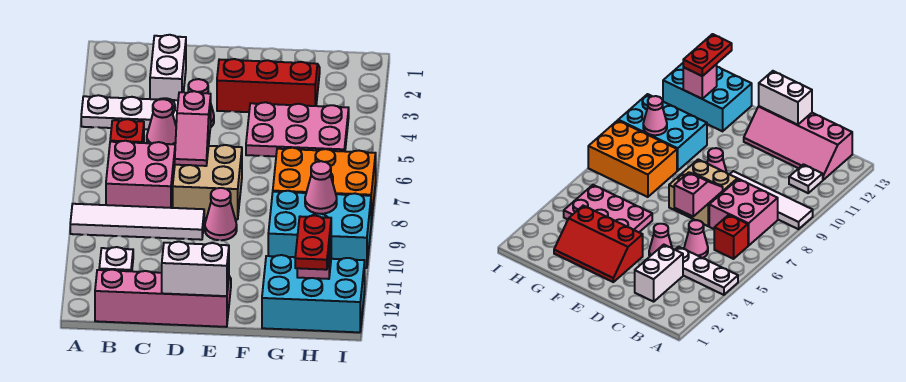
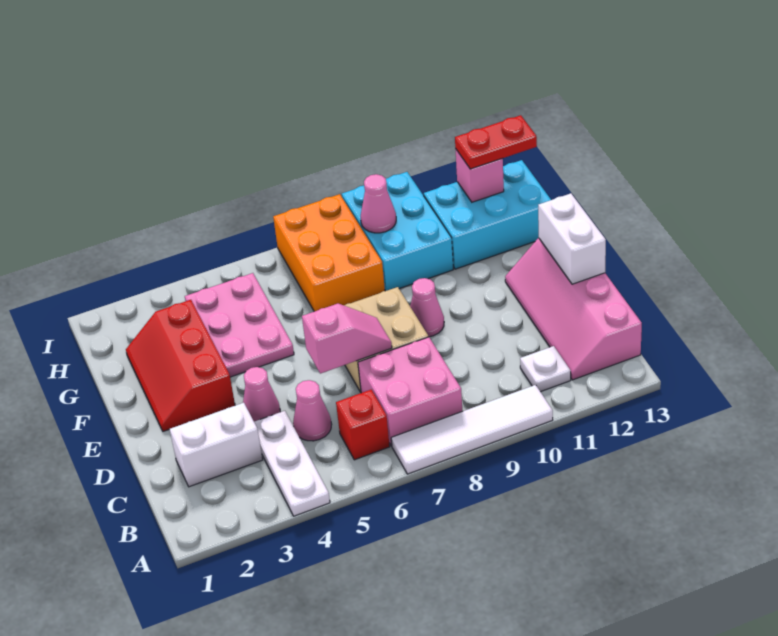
white 1x4 tile [70,204,204,240] -> white 1x4 tile turned to [391,385,553,474]
cyan 2x3 brick [262,255,365,332] -> cyan 2x3 brick turned to [424,160,551,269]

